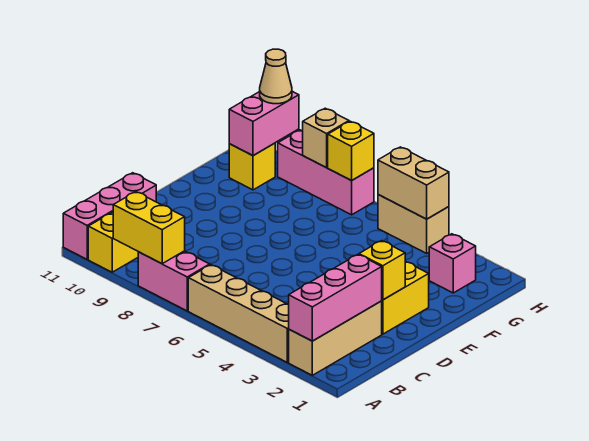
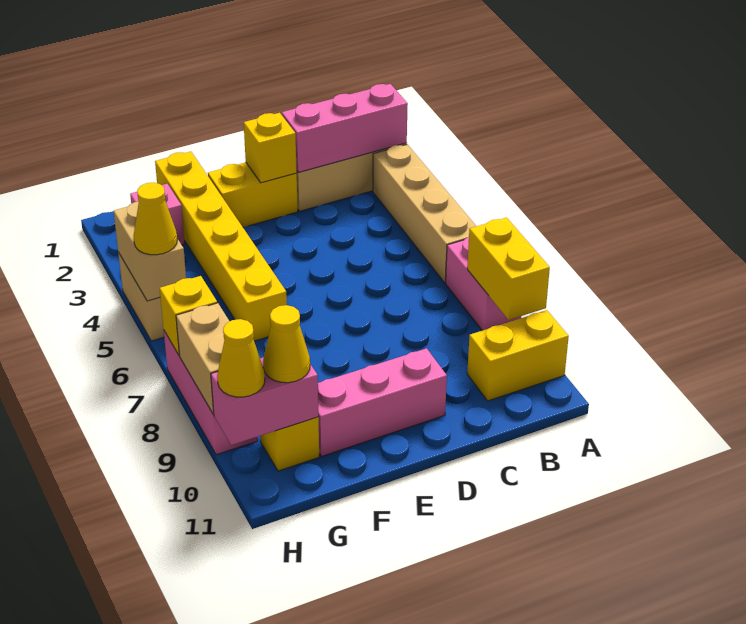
pink 1x3 brick [63,173,156,259] -> pink 1x3 brick moved to [318,348,447,457]
none -> yellow 1x6 brick [155,152,287,341]
none -> yellow 1x1 cone [263,305,310,383]
none -> yellow 1x1 cone [134,183,177,255]
tan 1x1 brick [303,108,349,168] -> tan 1x2 brick [176,303,230,414]
tan 1x1 cone [260,49,292,104] -> yellow 1x1 cone [217,319,265,397]

